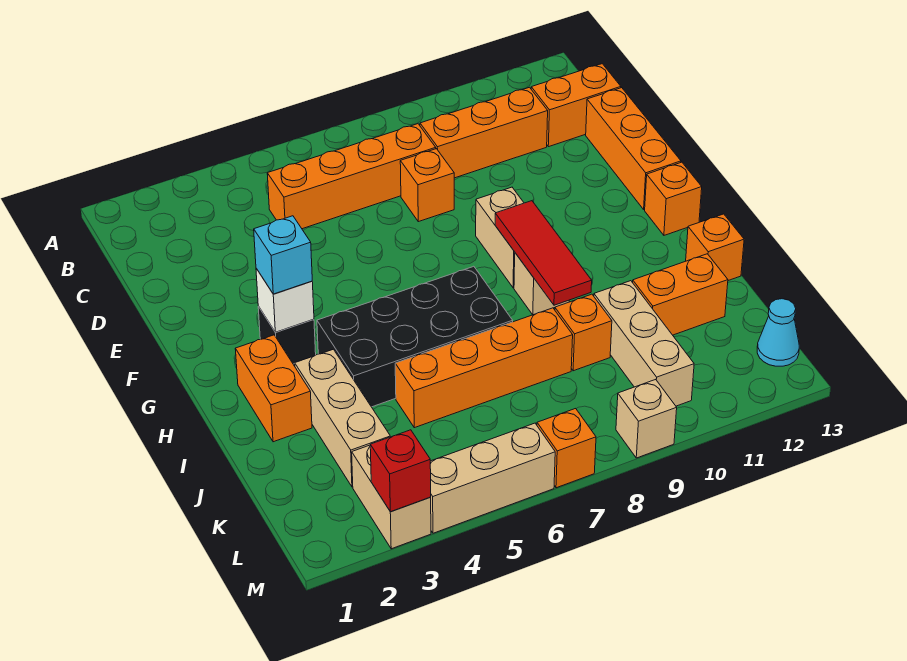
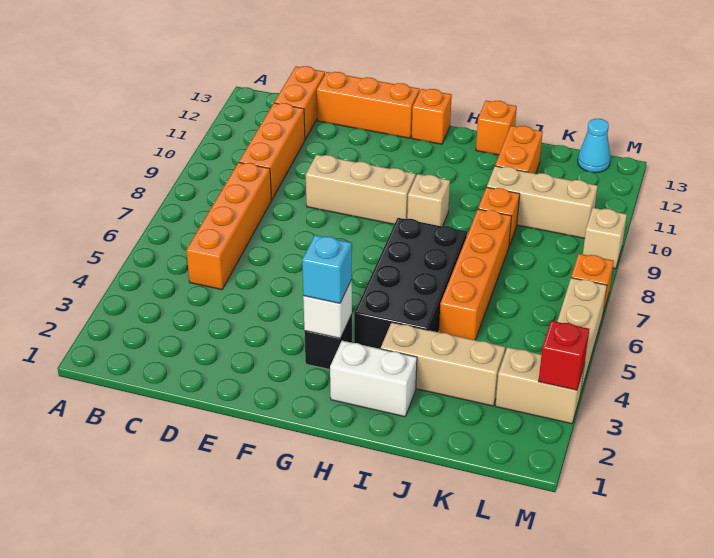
orange 1x1 brick [400,149,454,222] -> none
tan 1x2 brick [476,187,524,288] -> tan 1x3 brick [306,155,416,224]
red 1x3 tile [495,201,592,305] -> none
orange 1x2 brick [235,335,312,442] -> white 1x2 brick [330,341,417,417]

